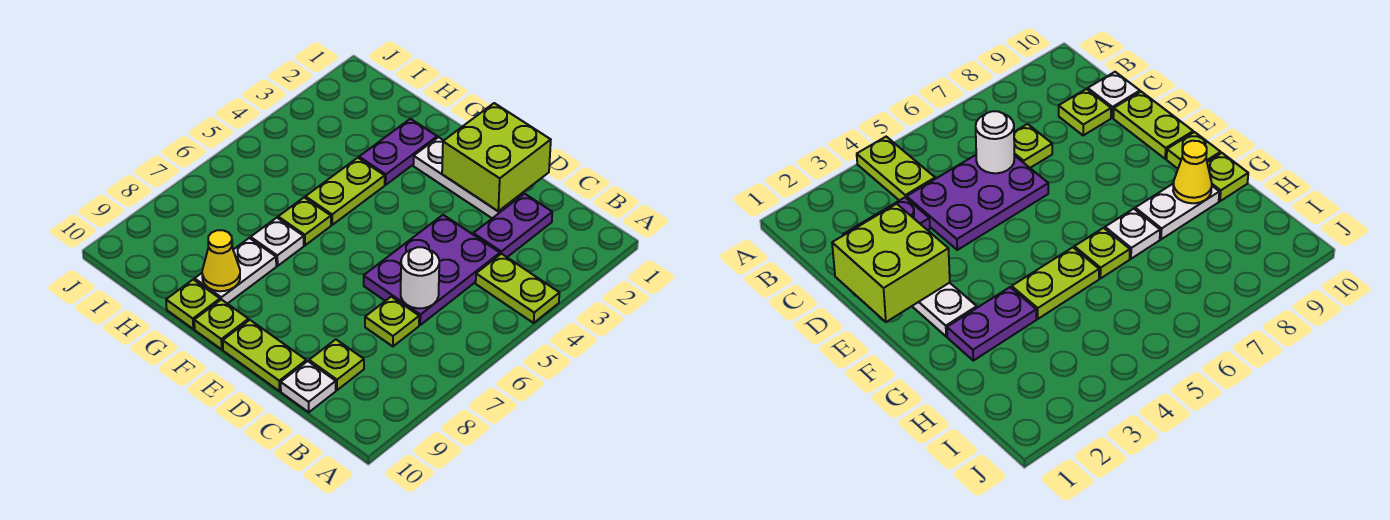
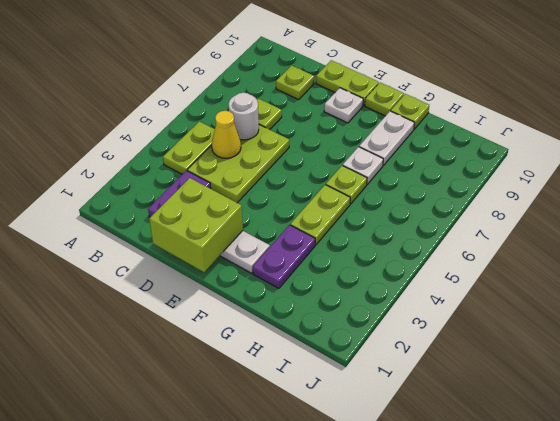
lime 1x2 plate [476,254,559,323] -> lime 1x2 plate turned to [163,121,215,174]
purple 2x3 plate [364,215,500,325] -> lime 2x3 plate [187,125,289,203]
white 1x1 plate [281,361,336,412] -> white 1x1 plate moved to [324,88,363,123]
yellow 1x1 cone [202,230,240,291] -> yellow 1x1 cone moved to [212,111,241,158]

